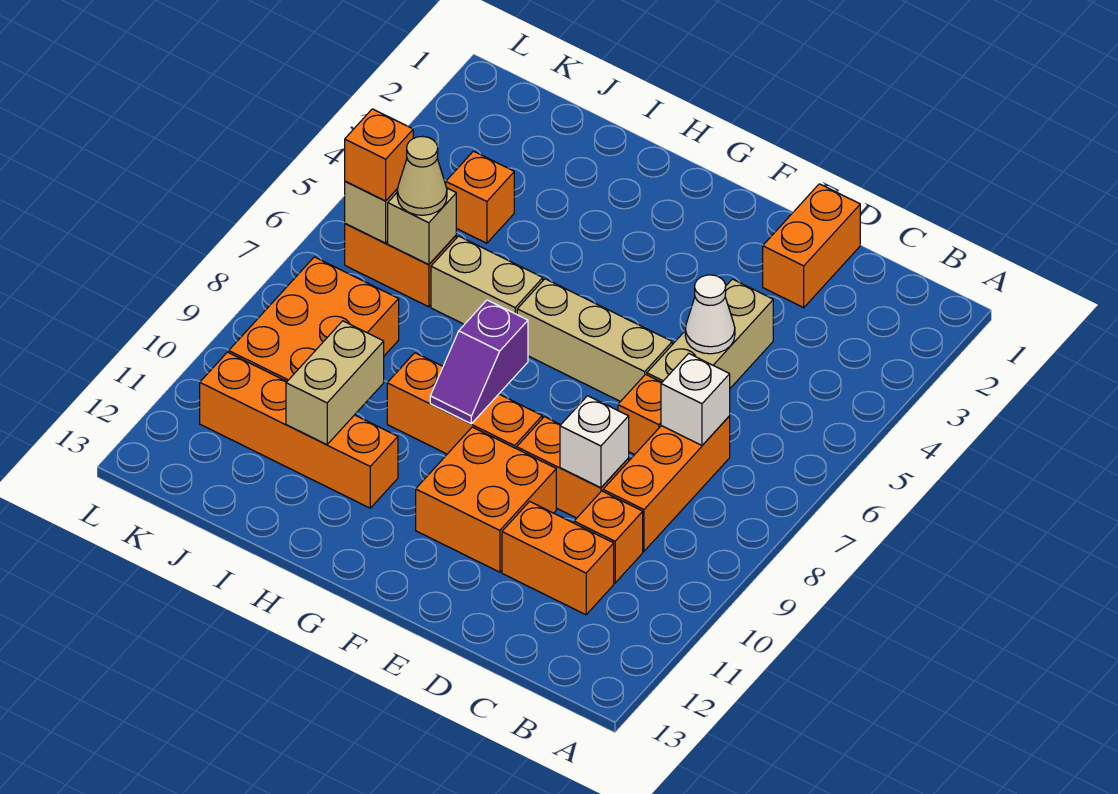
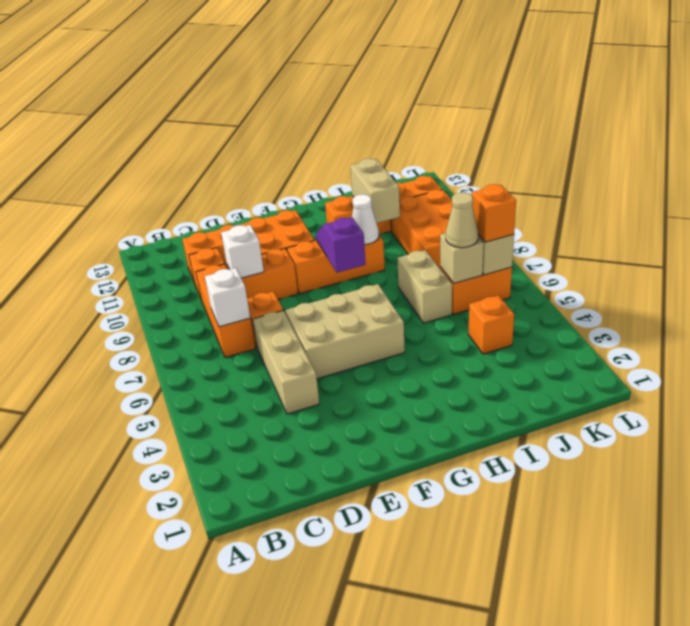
orange 1x2 brick [763,184,860,308] -> none
white 1x1 cone [685,275,735,354] -> white 1x1 cone moved to [352,194,379,245]
tan 1x3 brick [517,279,672,402] -> tan 2x3 brick [285,284,405,379]
tan 1x2 brick [431,236,543,324] -> tan 1x2 brick turned to [397,250,452,323]

